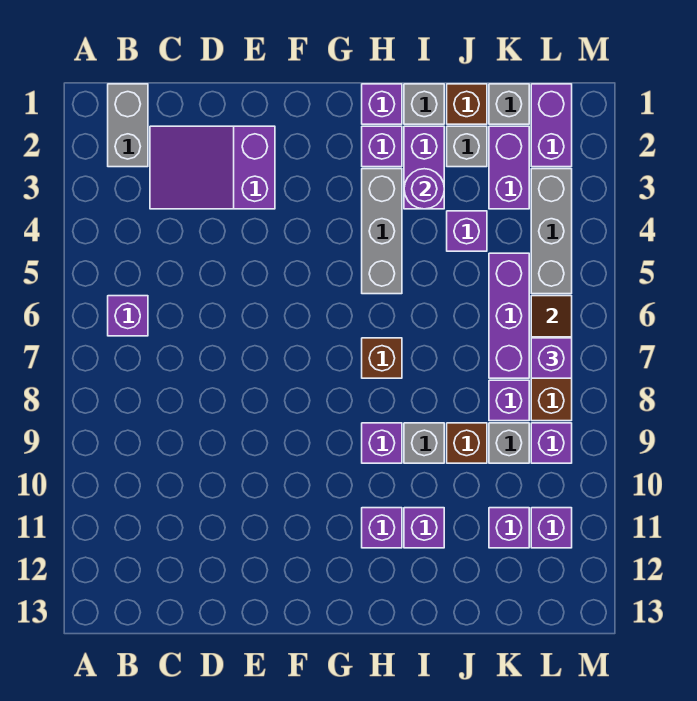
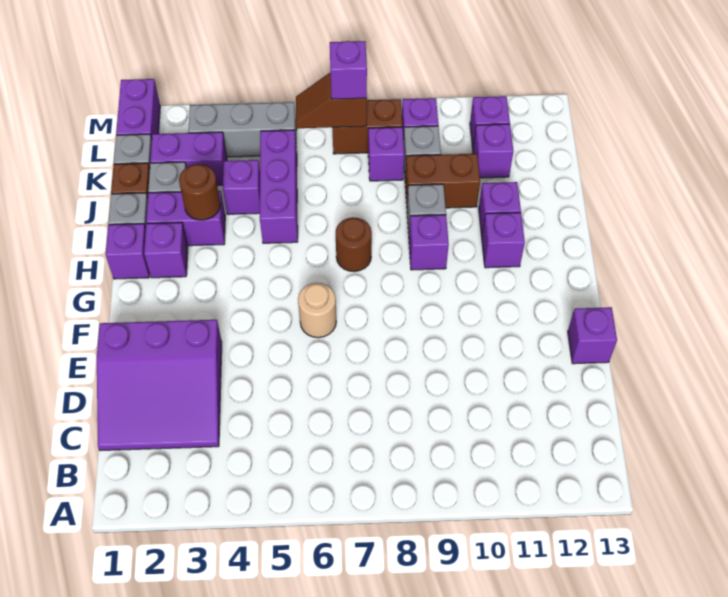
grey 1x2 brick [108,84,148,167] -> none
purple 1x1 brick [108,296,148,336] -> purple 1x1 brick moved to [568,307,617,364]
purple 2x3 slope [150,126,275,209] -> purple 3x3 slope [97,320,222,451]
none -> tan 1x1 round brick [298,283,336,338]
grey 1x3 brick [362,169,402,294] -> none
brown 1x1 brick [362,338,402,378] -> brown 1x1 round brick [336,217,372,272]
purple 1x1 round brick [404,169,444,209] -> brown 1x1 round brick [179,164,220,220]
brown 1x1 brick [447,423,487,463] -> brown 1x2 brick [405,154,480,208]
purple 1x3 brick [489,253,529,378] -> purple 1x3 brick turned to [260,130,298,243]
purple 1x2 brick [531,84,572,167] -> purple 1x2 brick turned to [116,79,160,138]

